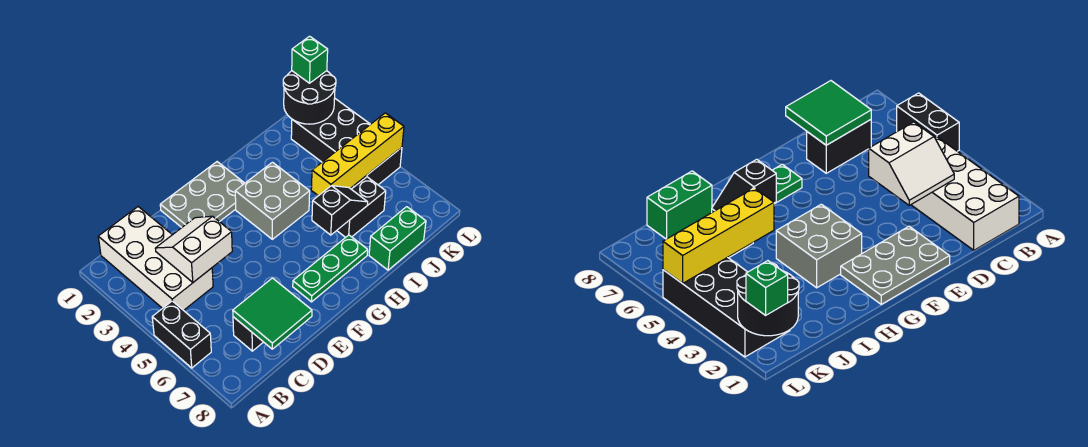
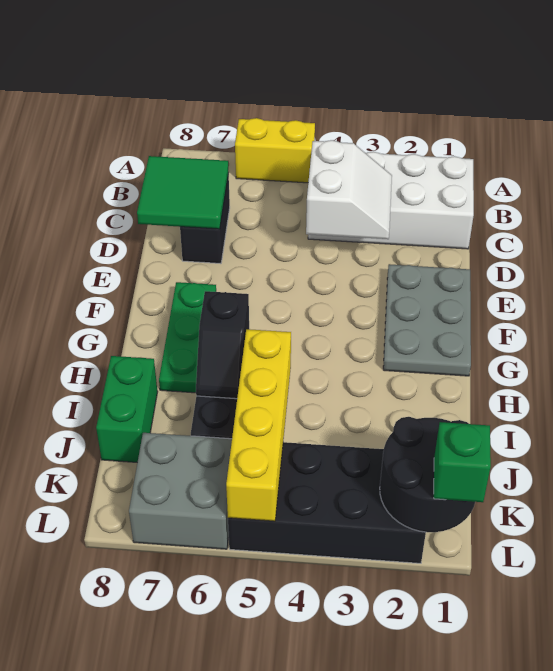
black 1x2 brick [152,301,211,368] -> yellow 1x2 brick [235,118,315,183]
grey 2x2 brick [235,162,310,239] -> grey 2x2 brick moved to [129,433,232,549]

